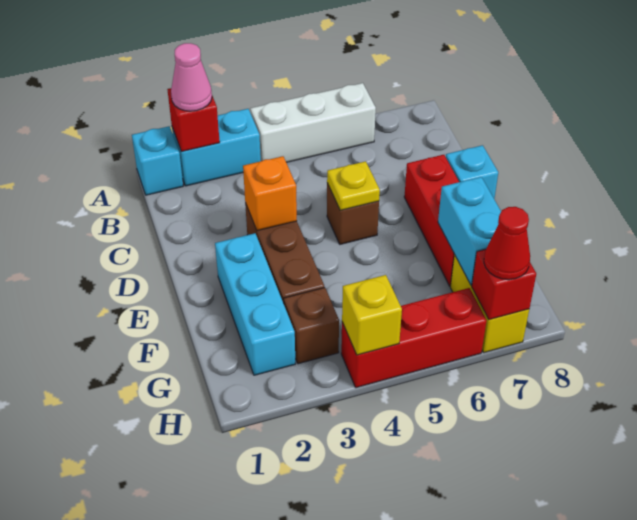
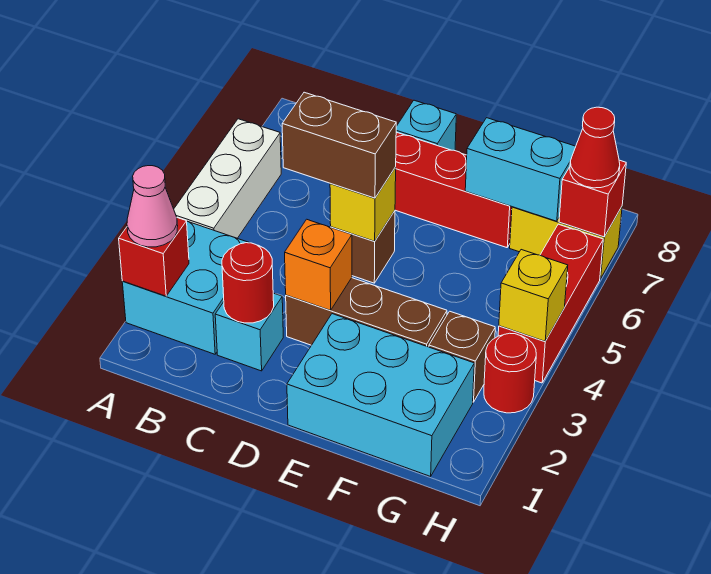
cyan 1x1 brick [132,126,183,195] -> cyan 1x1 brick moved to [215,293,283,371]
cyan 1x2 brick [172,109,261,186] -> cyan 2x2 brick [122,221,249,354]
none -> red 1x1 round brick [222,243,274,323]
none -> brown 1x2 brick [282,92,396,198]
yellow 1x1 plate [327,161,380,210] -> yellow 1x1 brick [330,167,396,241]
cyan 1x3 brick [215,233,295,375] -> cyan 2x3 brick [287,314,474,476]
none -> red 1x1 round brick [484,333,536,413]

